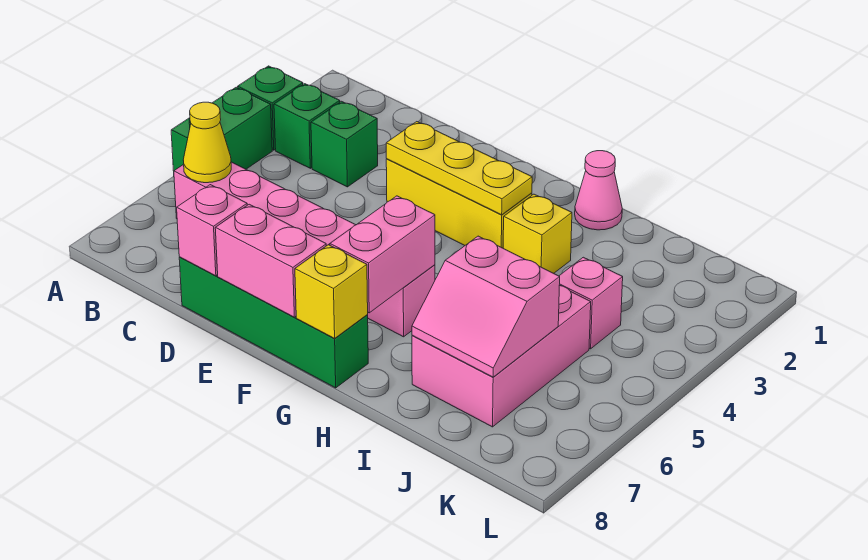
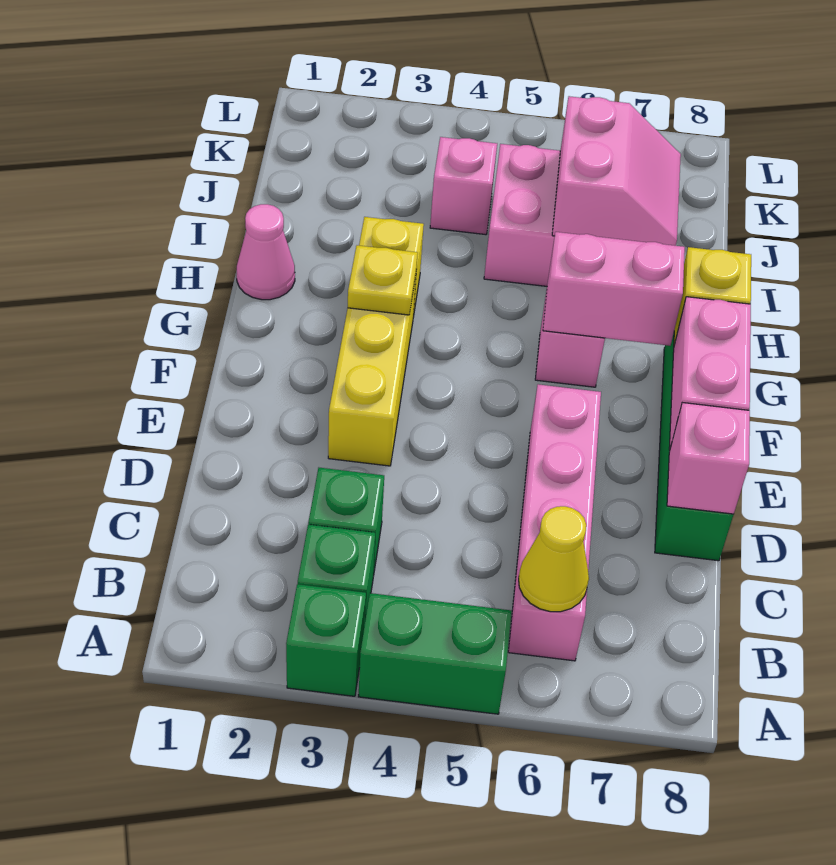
yellow 1x3 plate [386,122,532,215] -> yellow 1x1 plate [348,245,418,315]

